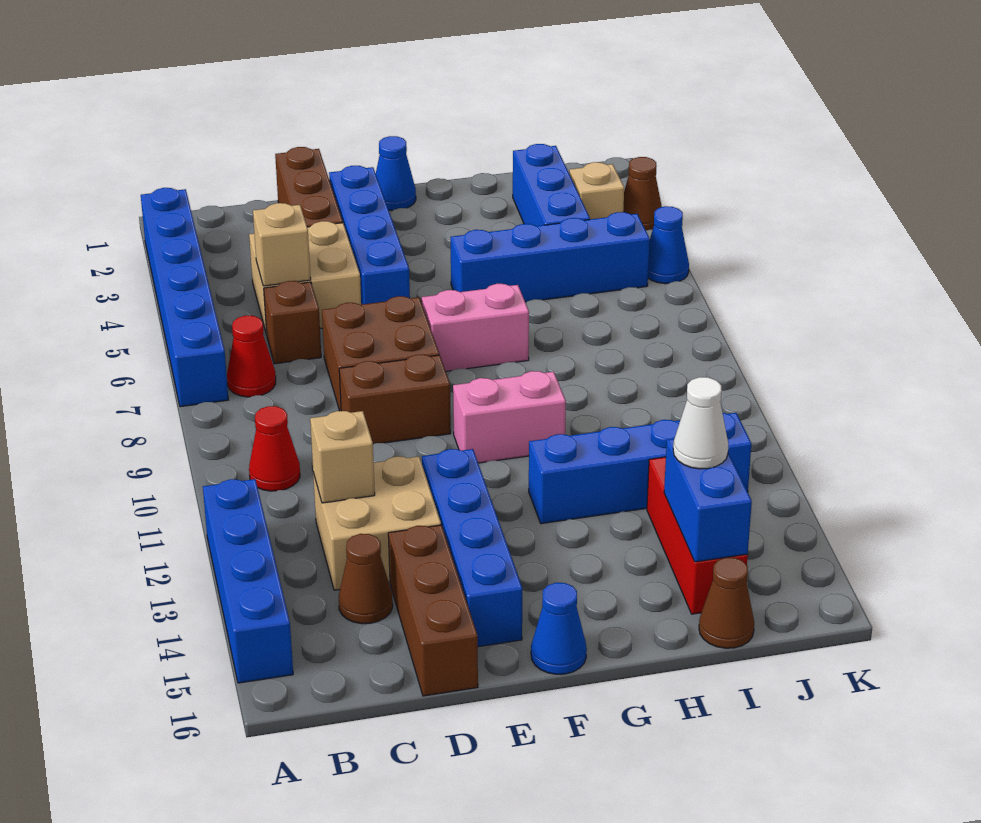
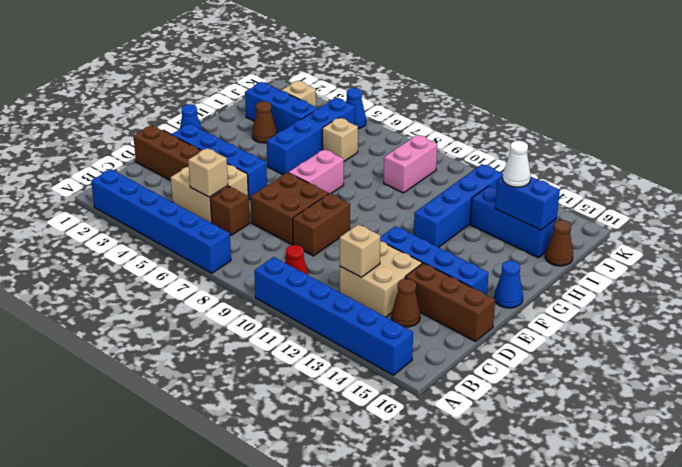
blue 1x4 brick [203,479,293,683] -> blue 1x6 brick [254,257,413,375]
red 1x1 cone [227,316,276,397] -> none
pink 1x2 brick [453,371,566,463] -> pink 1x2 brick moved to [384,135,437,193]
none -> tan 1x1 brick [322,118,358,161]
red 1x3 brick [647,457,748,614] -> blue 1x3 brick [470,186,557,258]
brown 1x1 cone [623,157,662,230] -> brown 1x1 cone moved to [252,101,277,143]

